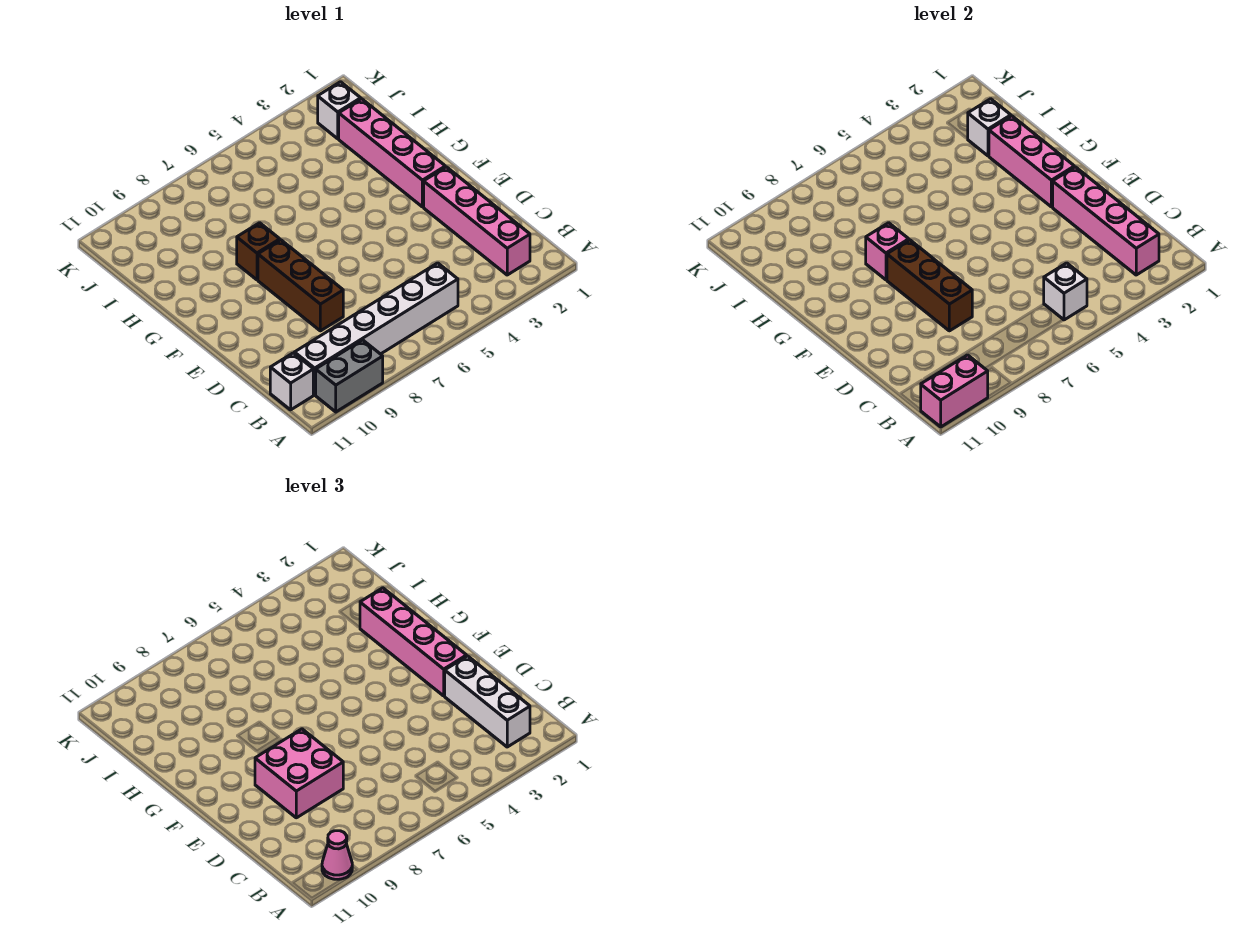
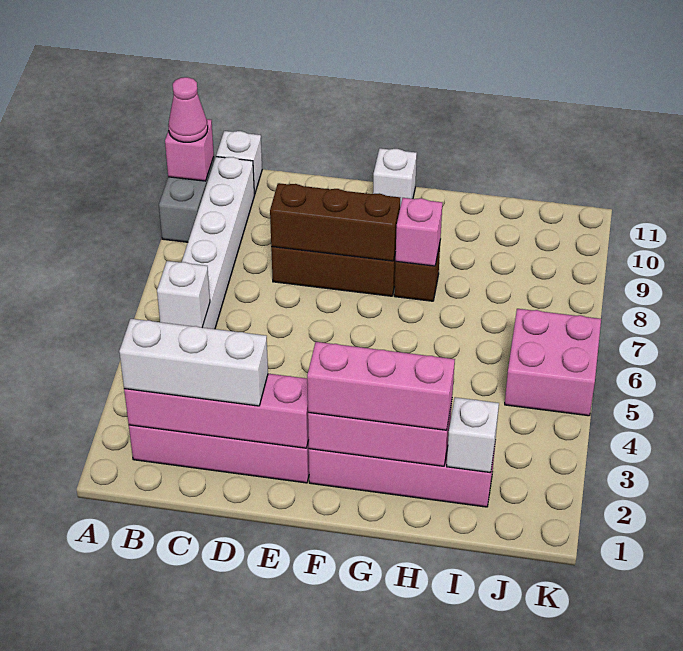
pink 1x2 brick [921,355,988,427] -> pink 1x1 brick [165,119,214,181]
pink 2x2 brick [255,729,343,818] -> pink 2x2 brick moved to [505,309,601,416]
pink 1x4 brick [360,588,467,696] -> pink 1x3 brick [307,342,455,430]
white 1x1 brick [318,82,361,139] -> white 1x1 brick moved to [373,148,417,207]

